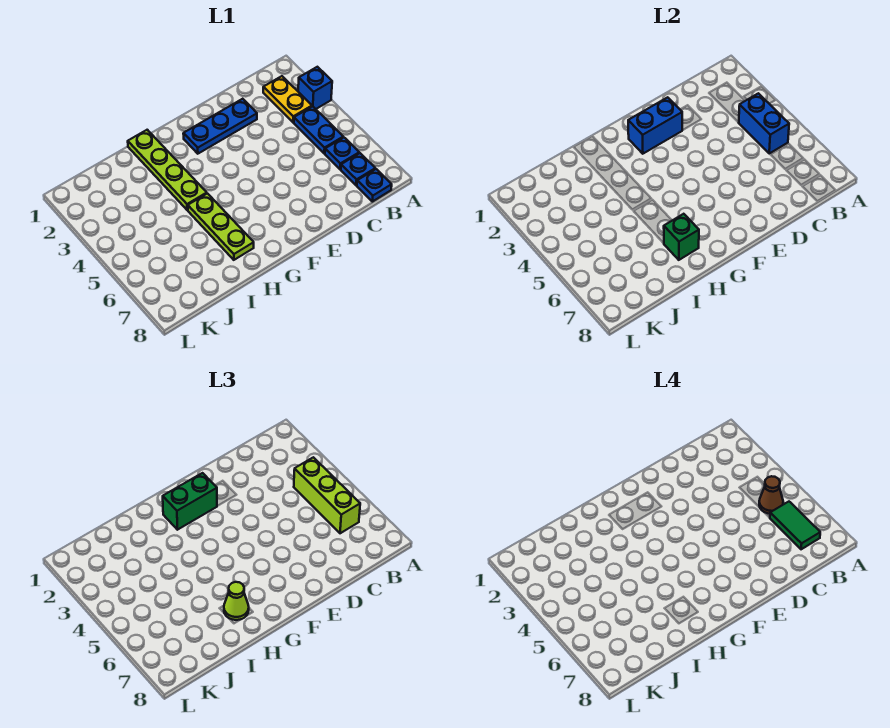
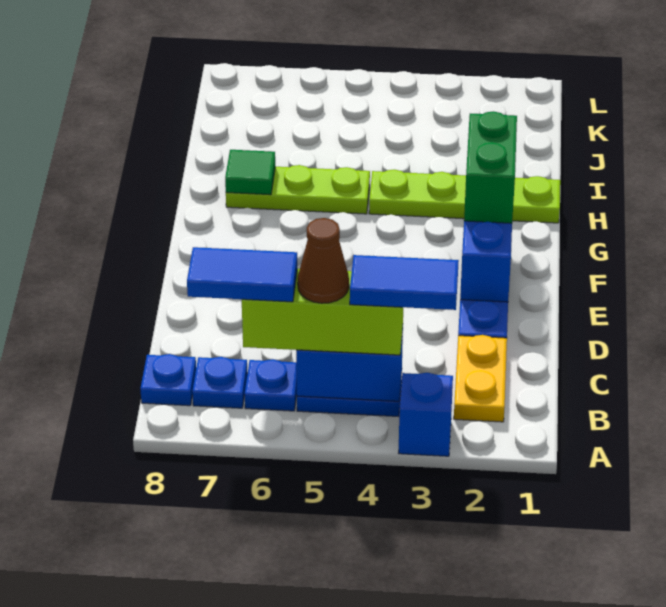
yellow 1x2 plate [263,76,312,123] -> yellow 1x2 plate turned to [454,335,507,422]
none -> blue 1x2 tile [350,255,459,310]
green 1x2 tile [770,502,820,549] -> blue 1x2 tile [187,247,297,302]
green 1x1 brick [664,214,699,260] -> green 1x1 tile [225,150,275,195]
lime 1x1 cone [224,582,249,620] -> none

